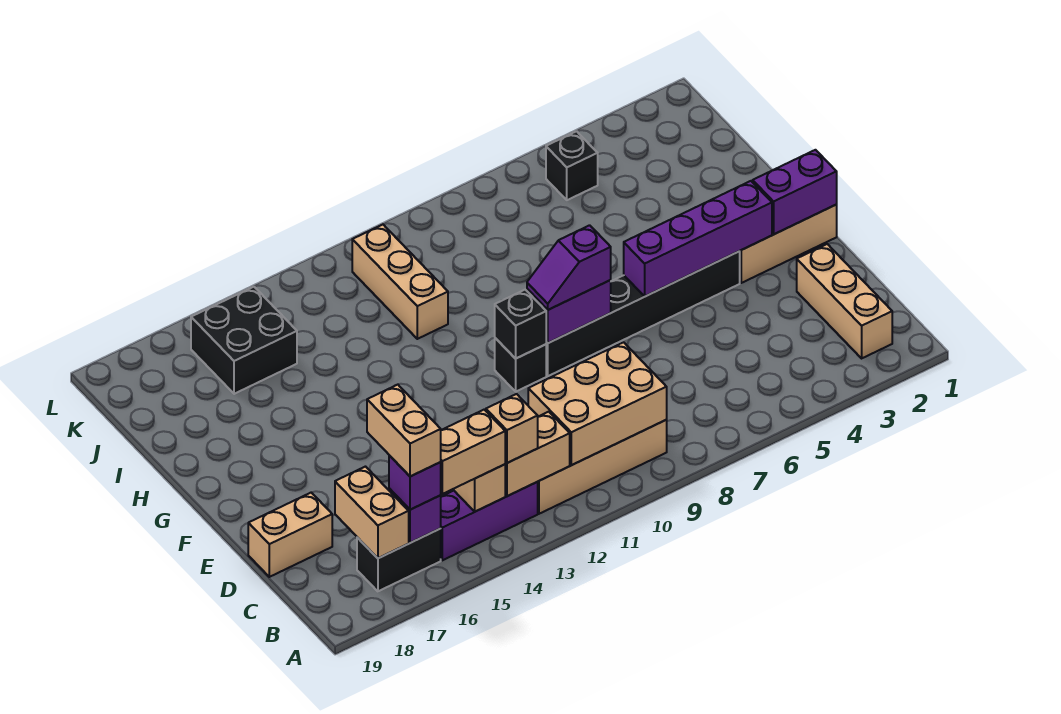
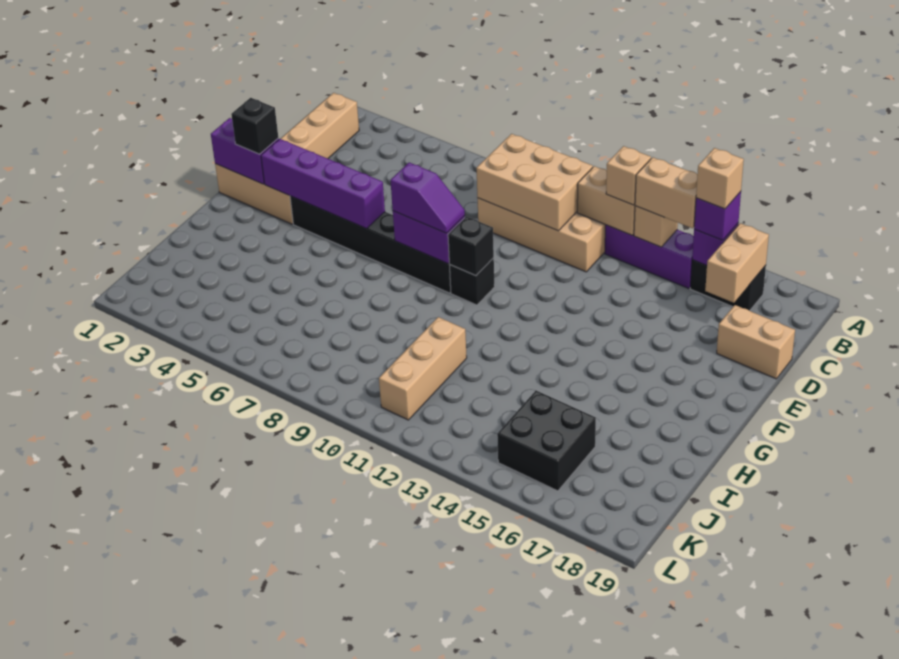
tan 1x2 brick [367,385,441,477] -> tan 1x1 brick [696,148,744,209]
black 1x1 brick [546,131,598,200] -> black 1x1 brick moved to [231,98,278,154]

